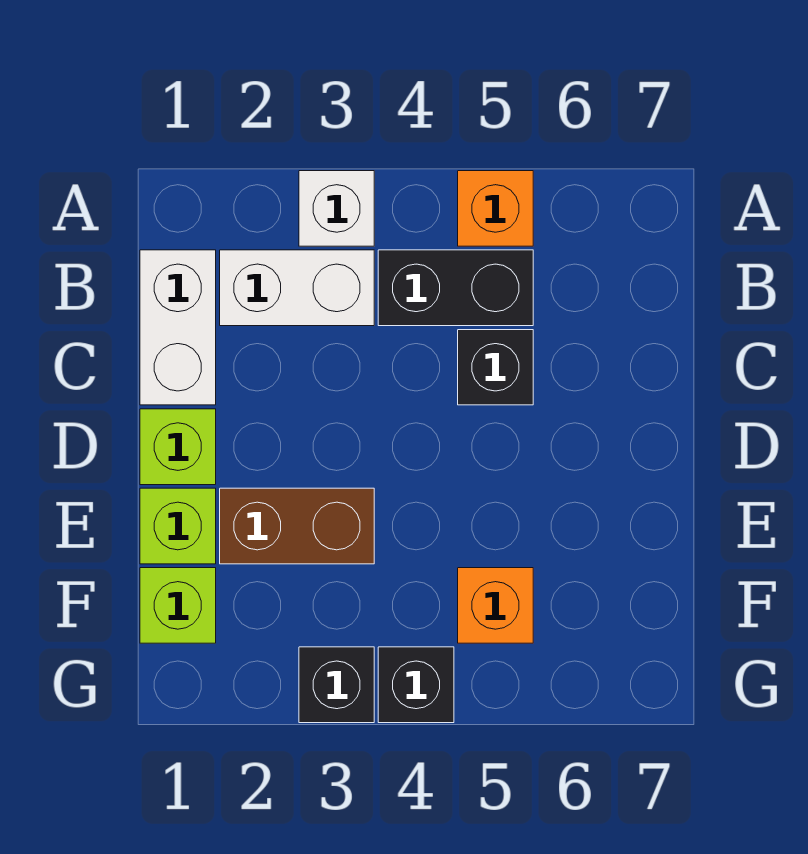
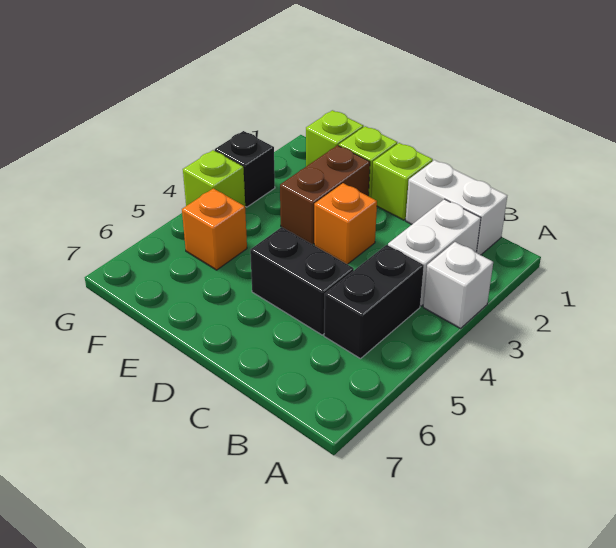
orange 1x1 brick [458,171,533,246] -> orange 1x1 brick moved to [314,183,377,264]
black 1x1 brick [458,330,533,405] -> black 1x2 brick [250,227,354,335]
black 1x1 brick [378,647,454,723] -> lime 1x1 brick [183,150,245,206]

